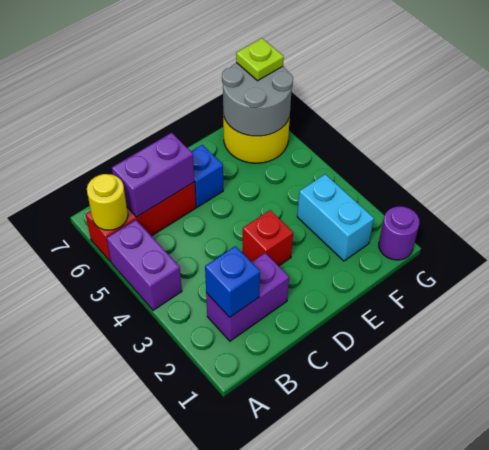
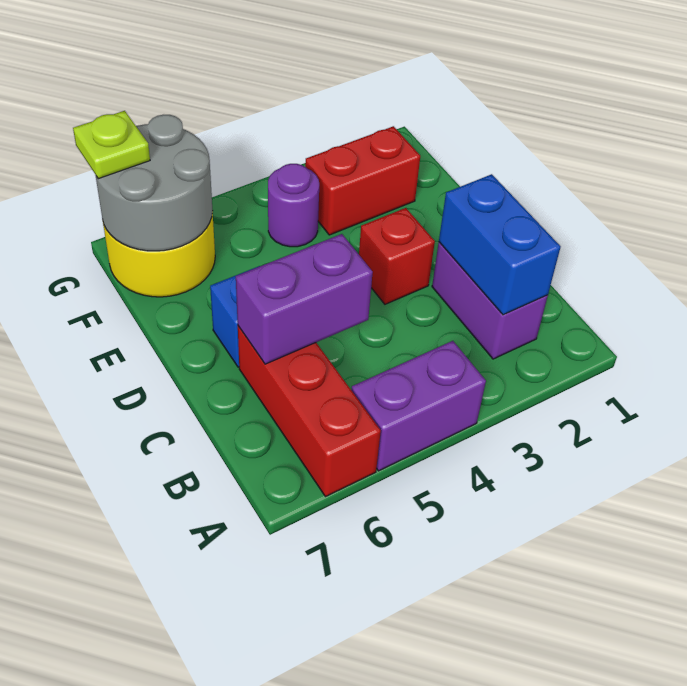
yellow 1x1 round brick [87,174,128,230] -> none
blue 1x1 brick [205,246,260,317] -> blue 1x2 brick [439,174,560,315]
purple 1x2 brick [112,133,194,217] -> purple 1x2 brick turned to [236,234,373,364]
cyan 1x2 brick [297,174,374,261] -> red 1x2 brick [305,126,420,235]
purple 1x1 round brick [379,206,419,260] -> purple 1x1 round brick moved to [268,164,319,247]

